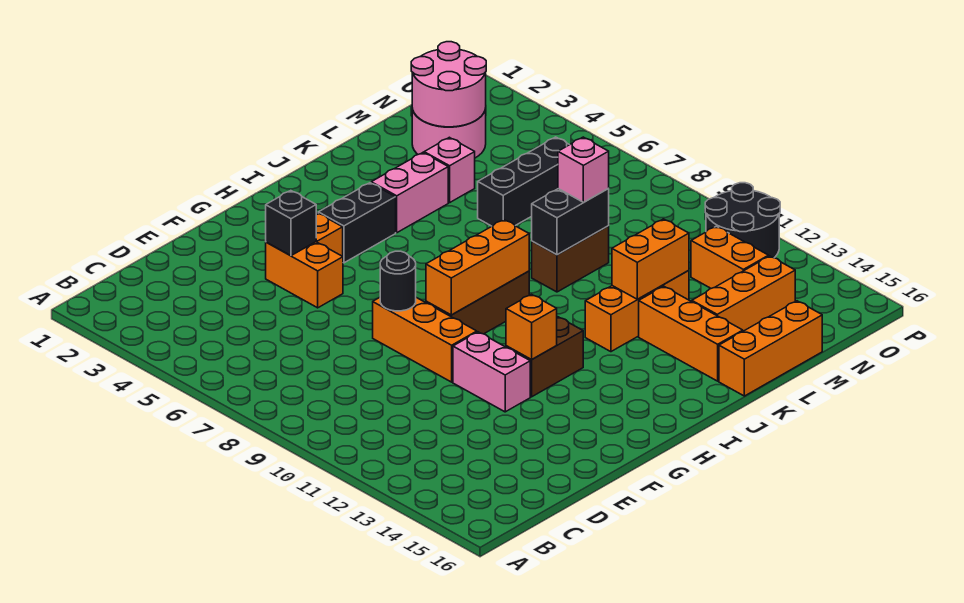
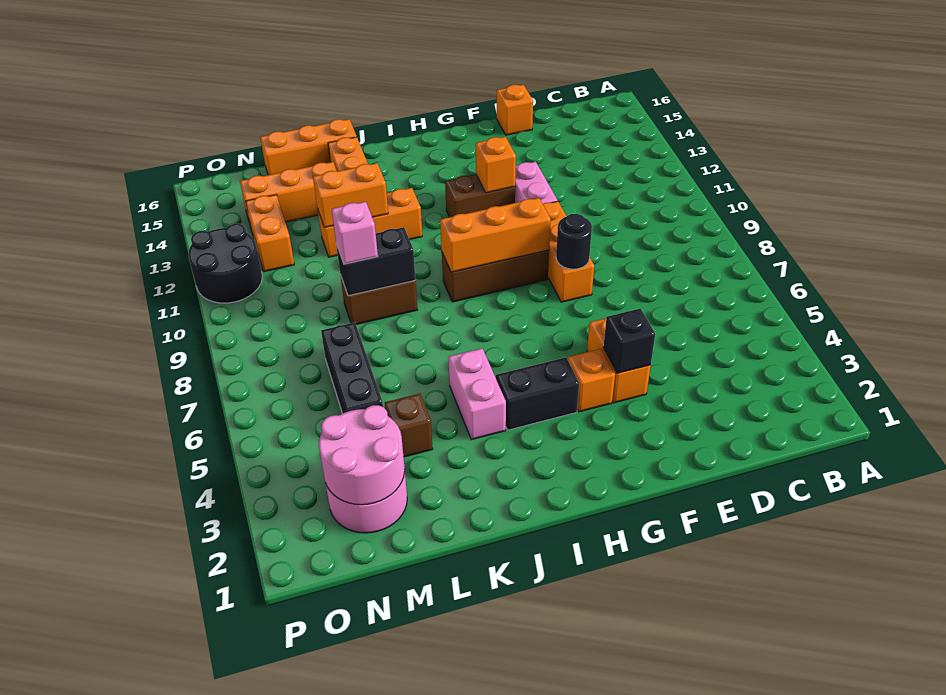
none -> orange 1x1 brick [497,85,533,135]
pink 1x2 brick [371,153,448,233] -> pink 1x2 brick turned to [448,348,506,440]
pink 1x1 brick [424,137,475,203] -> brown 1x1 brick [385,394,433,457]
black 1x3 brick [478,137,569,226] -> black 1x3 brick turned to [321,322,383,413]

